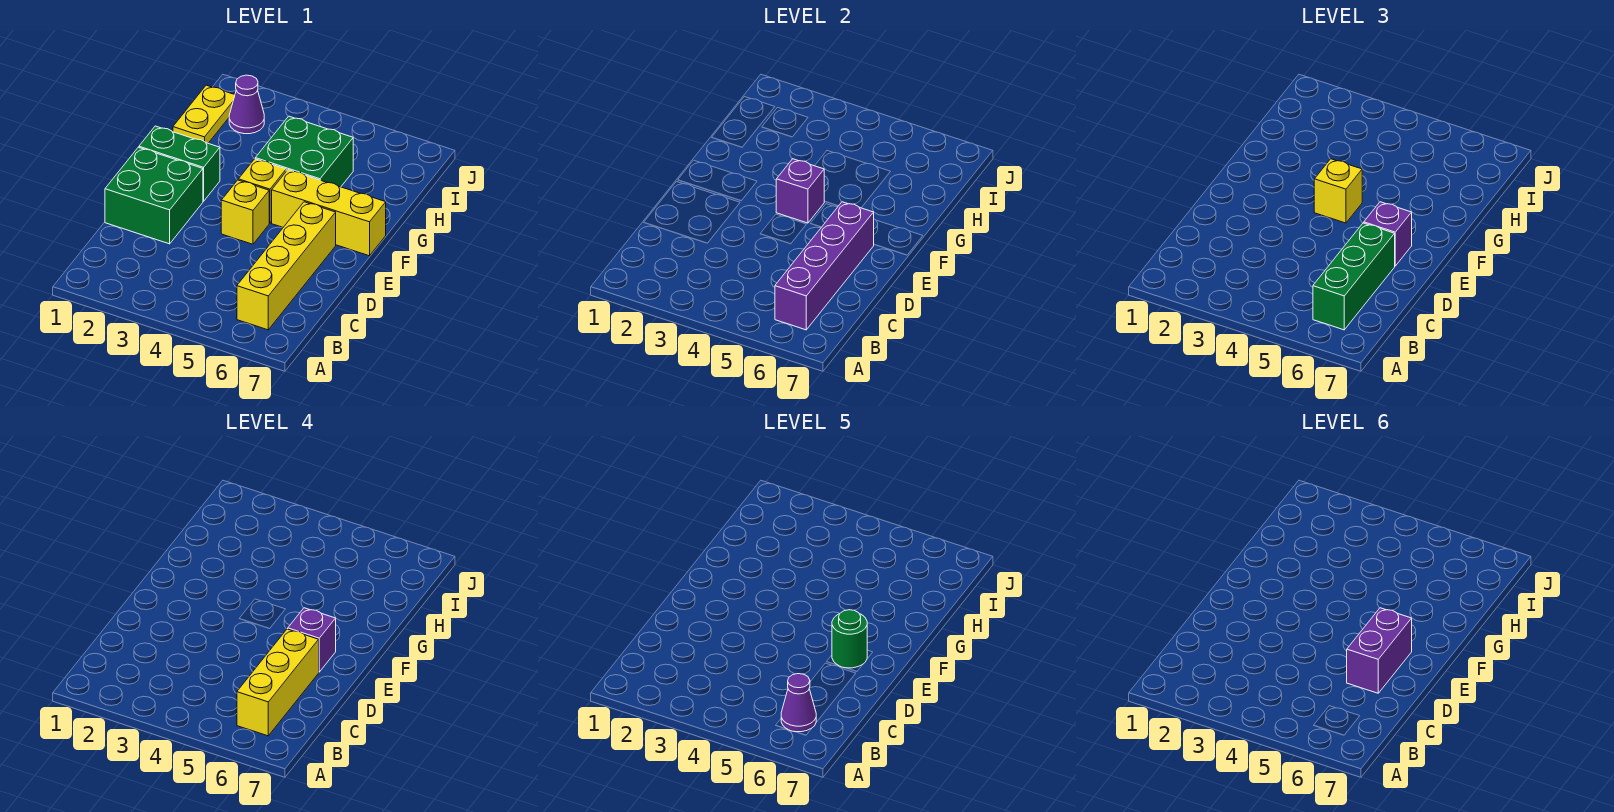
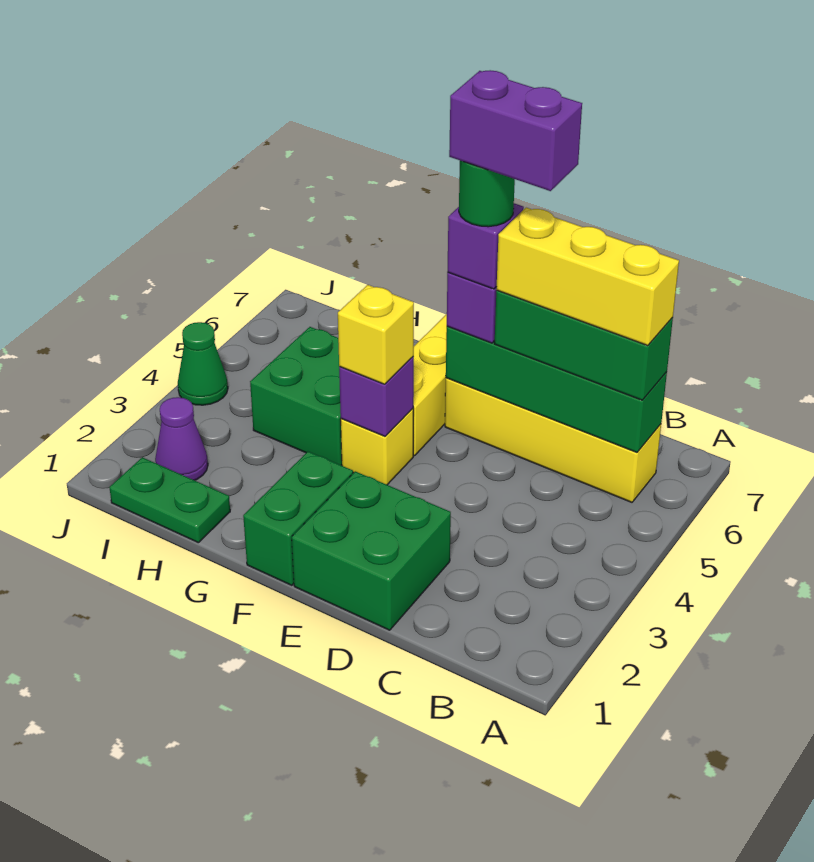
purple 1x4 brick [775,202,874,330] -> green 1x4 brick [446,326,667,452]
purple 1x1 cone [781,674,816,732] -> none
yellow 1x1 brick [221,180,269,244] -> none
yellow 1x2 plate [173,85,235,143] -> green 1x2 plate [109,457,230,543]
none -> green 1x1 cone [178,322,228,405]

